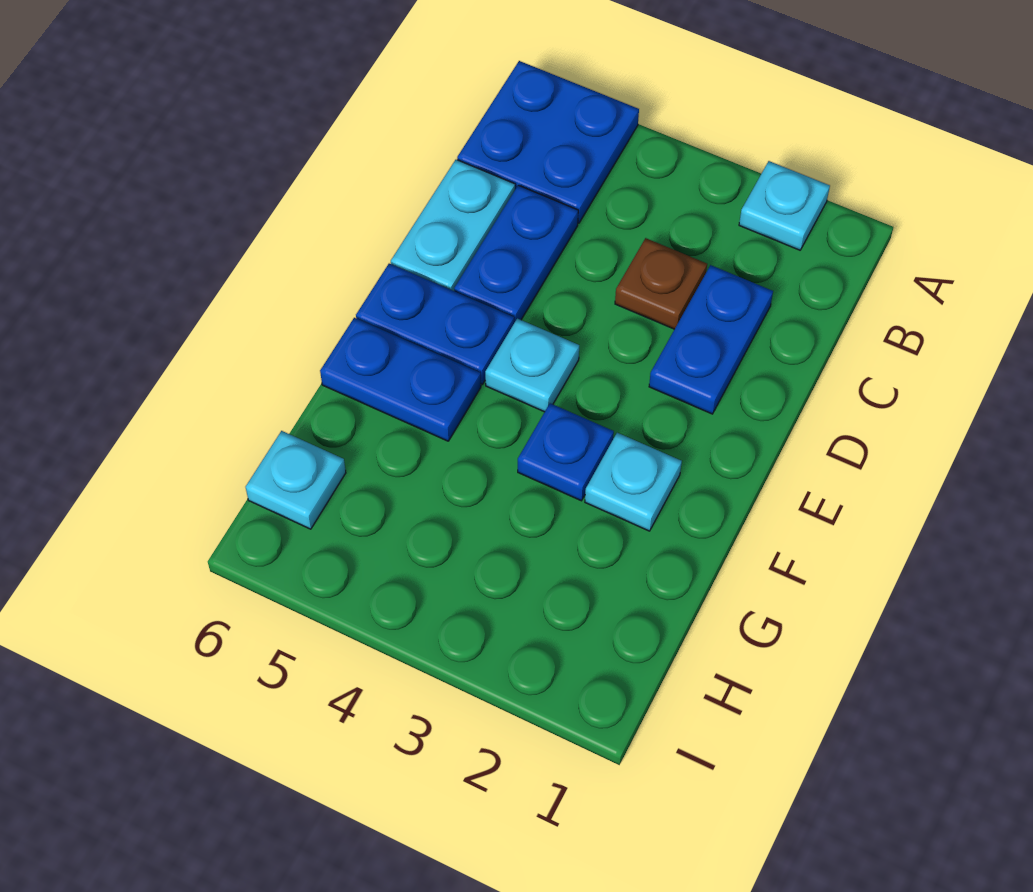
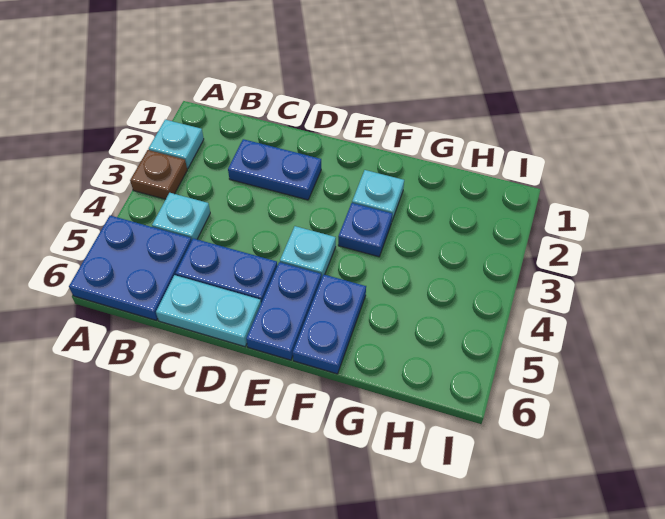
brown 1x1 plate [615,238,707,329] -> brown 1x1 plate moved to [130,150,187,199]
cyan 1x1 plate [246,431,346,529] -> cyan 1x1 plate moved to [152,193,210,240]

